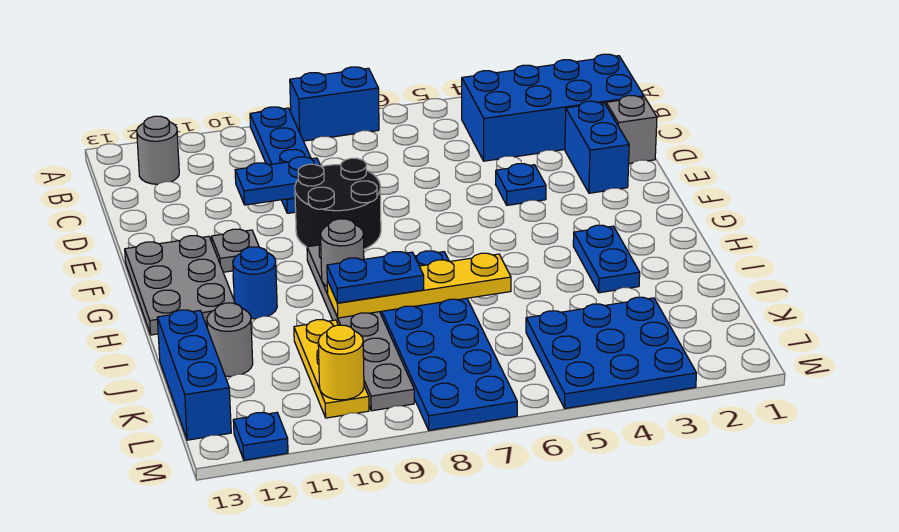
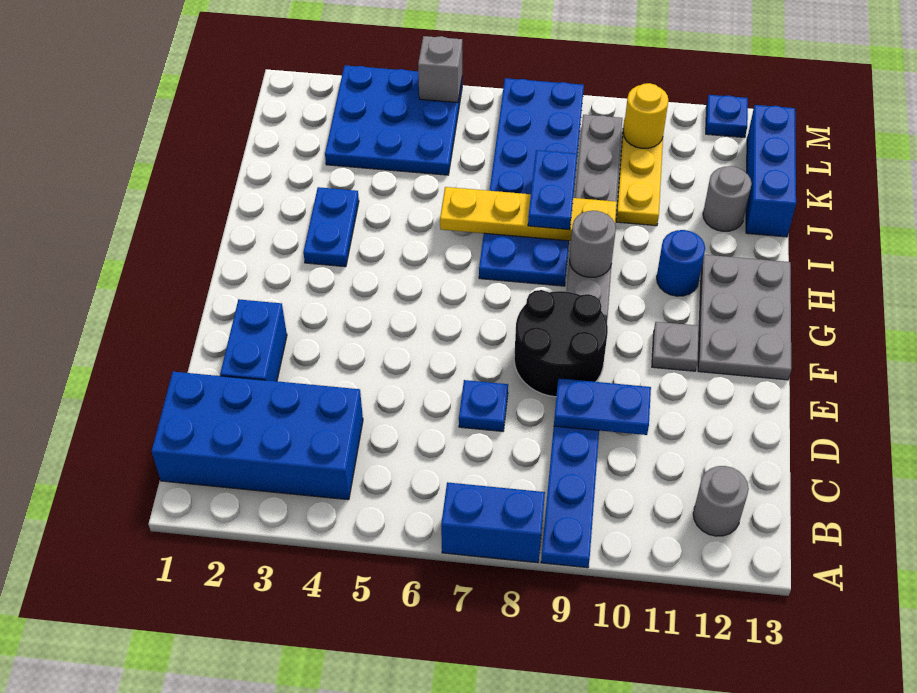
grey 1x1 brick [606,96,657,164] -> grey 1x1 brick moved to [418,36,462,102]
blue 1x1 plate [496,164,546,205] -> blue 1x1 plate moved to [459,380,508,431]
blue 1x2 plate [327,252,424,303] -> blue 1x2 plate turned to [528,150,577,230]

